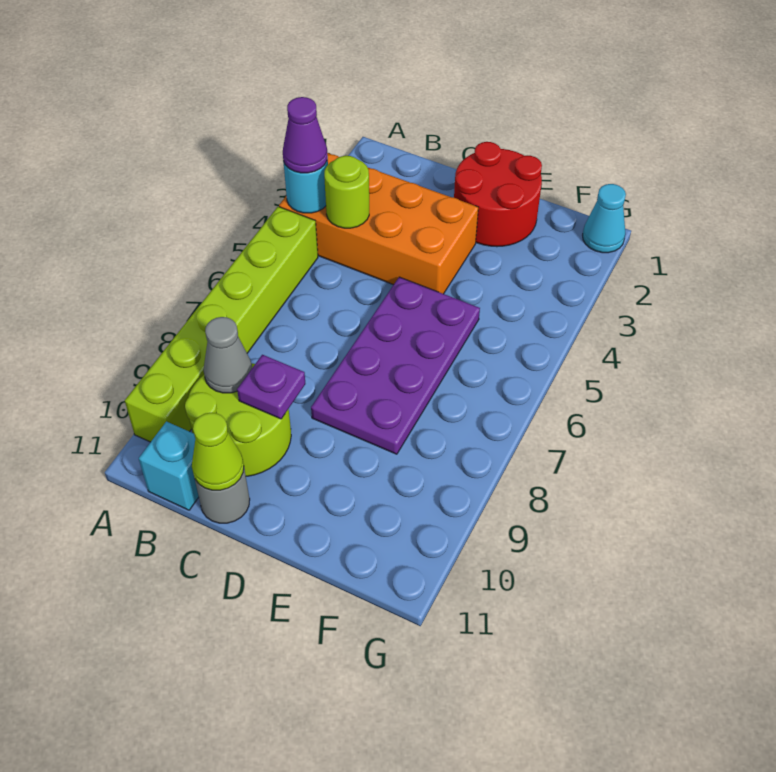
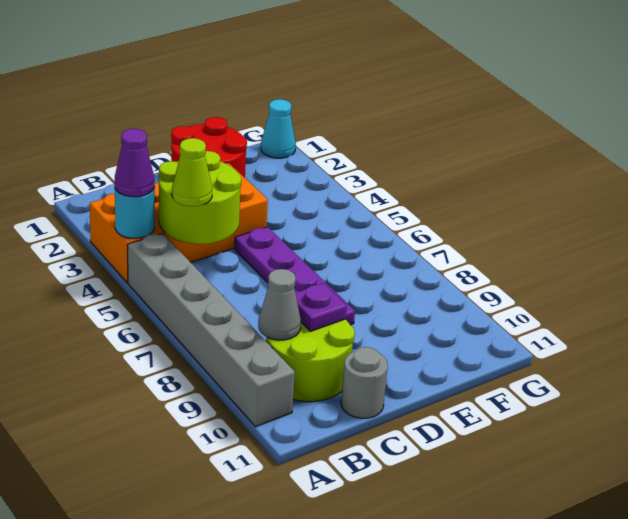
lime 1x6 brick [125,207,318,442] -> grey 1x6 brick [128,233,295,427]
lime 1x1 round brick [324,156,369,228] -> lime 2x2 round brick [159,151,241,244]
cyan 1x1 brick [139,421,199,510] -> none
lime 1x1 cone [192,413,244,490] -> lime 1x1 cone moved to [172,138,212,206]
purple 2x4 plate [311,277,480,454] -> purple 1x4 plate [235,227,355,325]

